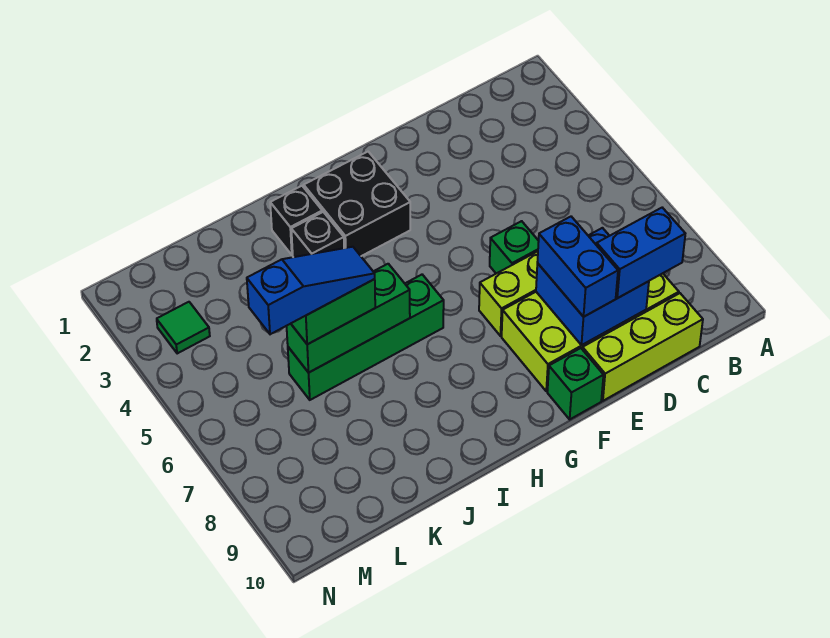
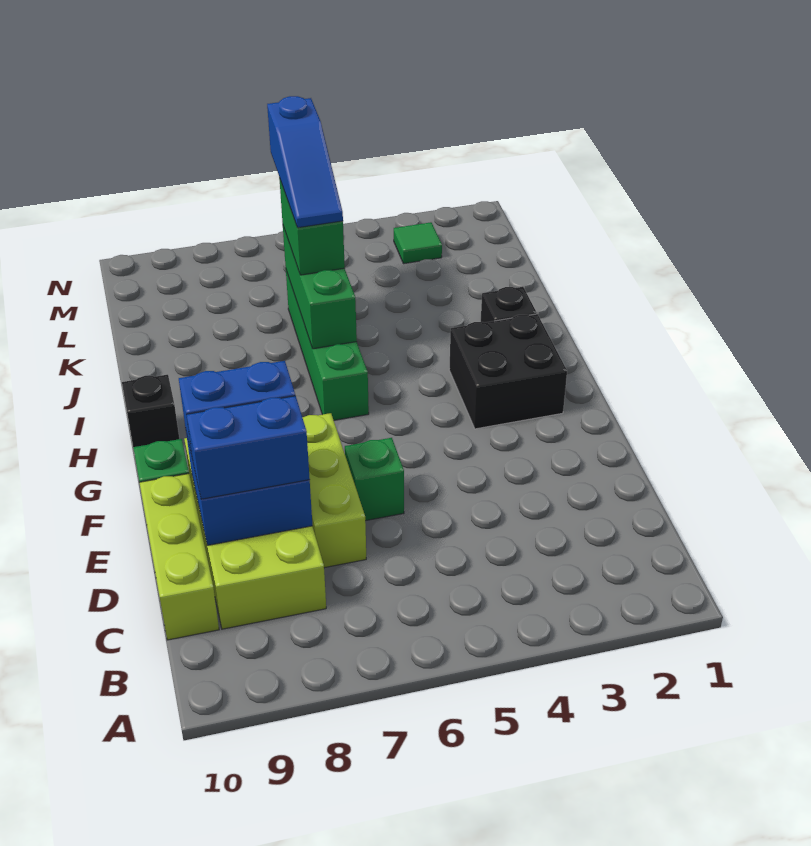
blue 1x2 brick [597,208,685,298] -> blue 1x2 brick turned to [187,396,310,499]
black 1x1 brick [291,212,344,257] -> black 1x1 brick moved to [122,375,179,447]

